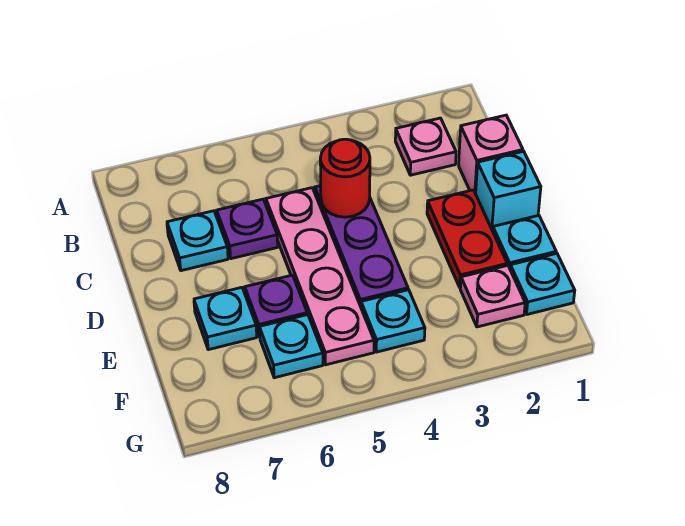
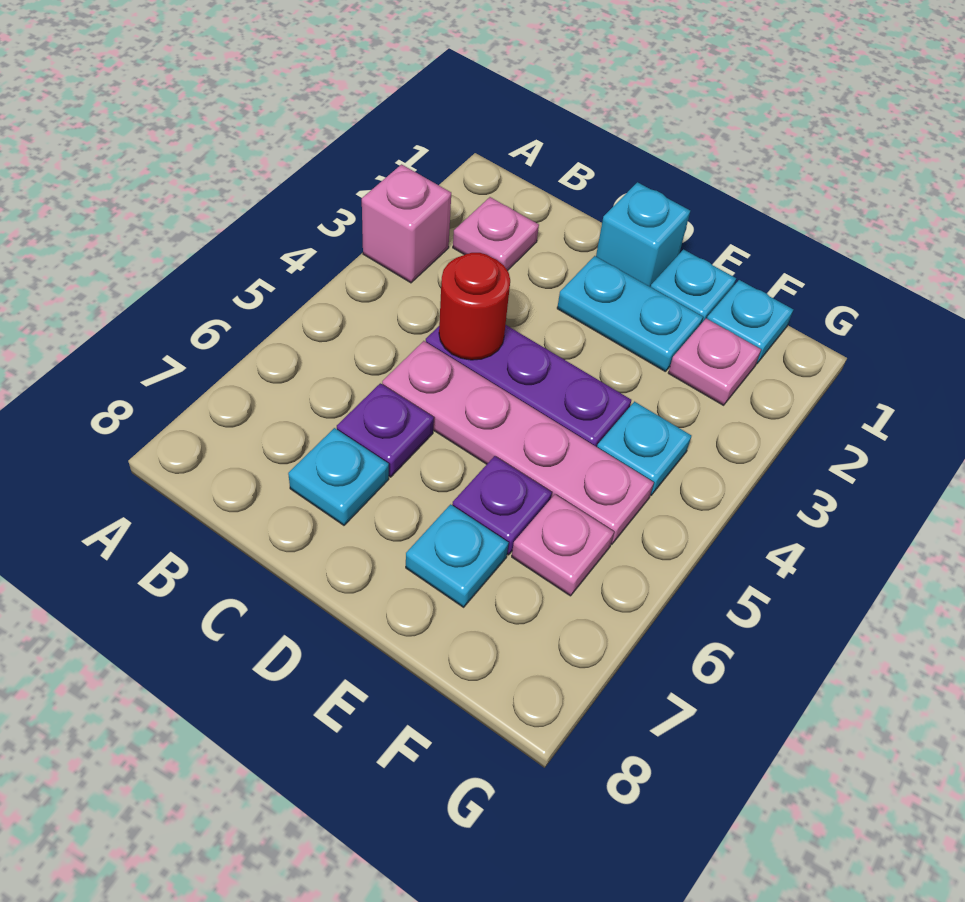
pink 1x1 brick [459,115,523,194] -> pink 1x1 brick moved to [362,164,451,283]
red 1x2 plate [427,190,507,287] -> cyan 1x2 plate [557,256,703,372]
cyan 1x1 plate [259,315,323,378] -> pink 1x1 plate [512,494,614,596]

